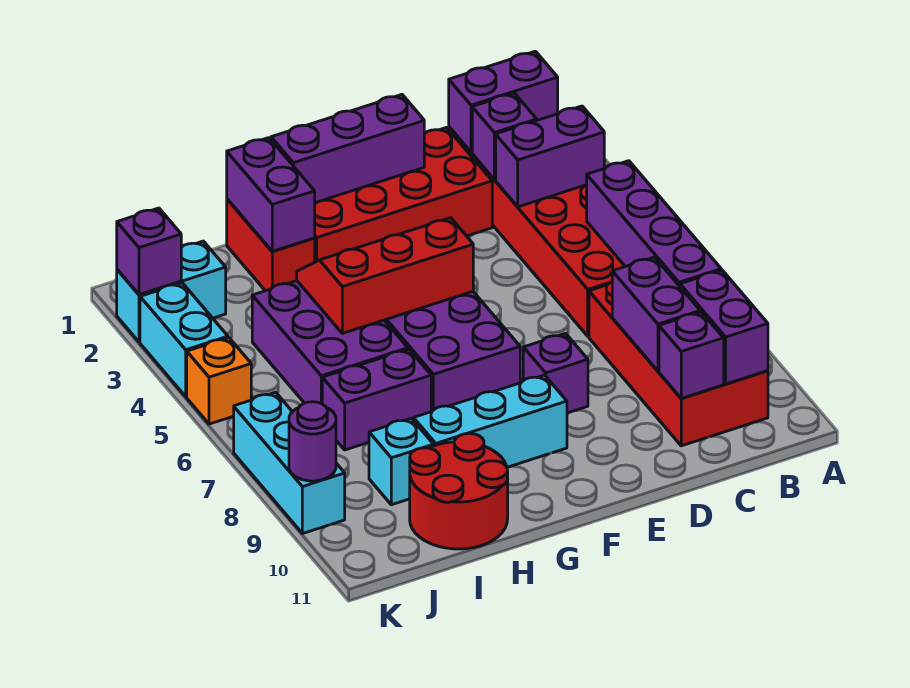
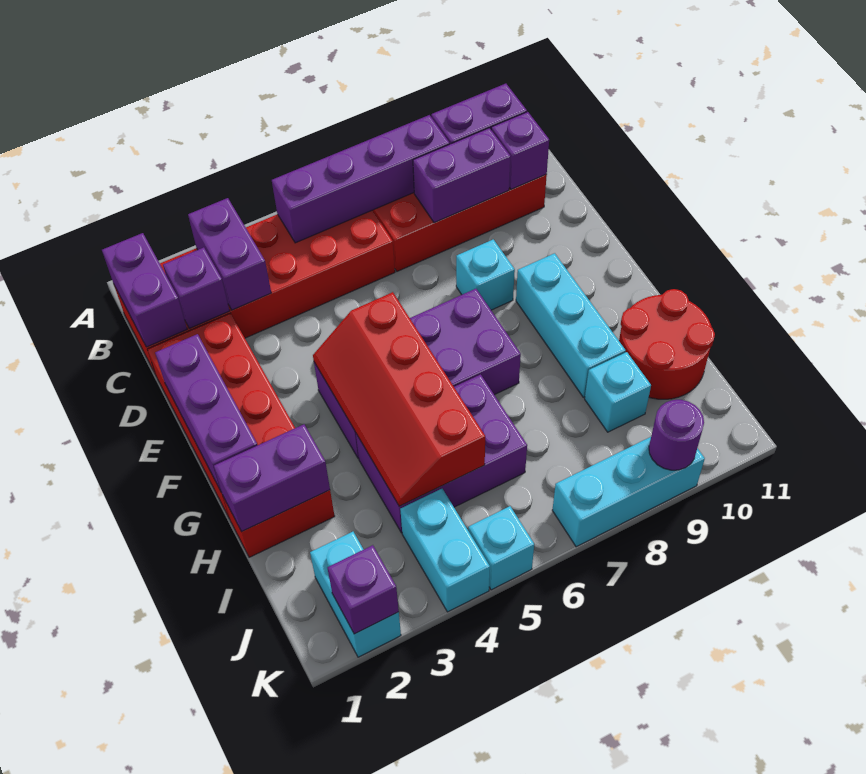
purple 1x1 brick [523,333,588,413] -> cyan 1x1 brick [456,239,515,310]
red 2x3 slope [297,218,473,333] -> red 2x4 slope [313,292,485,506]
purple 1x2 brick [322,349,431,450] -> none
cyan 1x2 brick [140,283,228,397] -> cyan 1x2 brick turned to [400,489,490,612]
orange 1x1 brick [187,338,251,424] -> cyan 1x1 brick [468,506,534,590]

